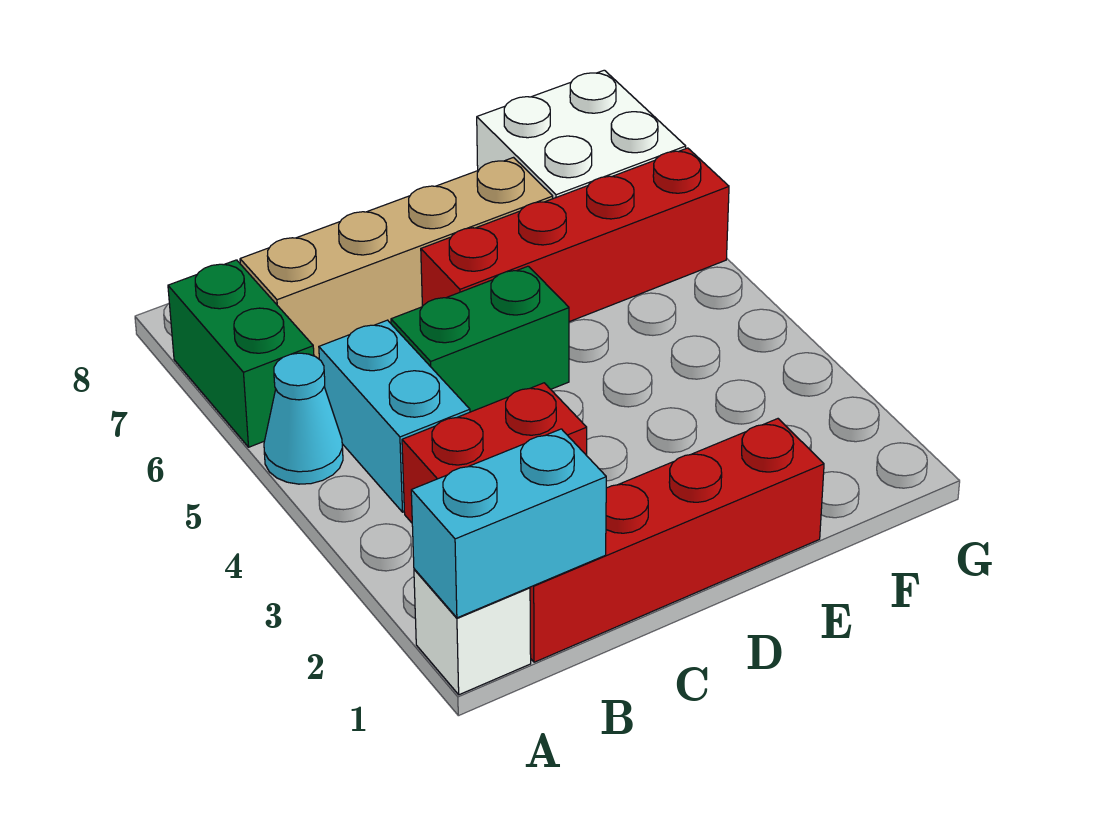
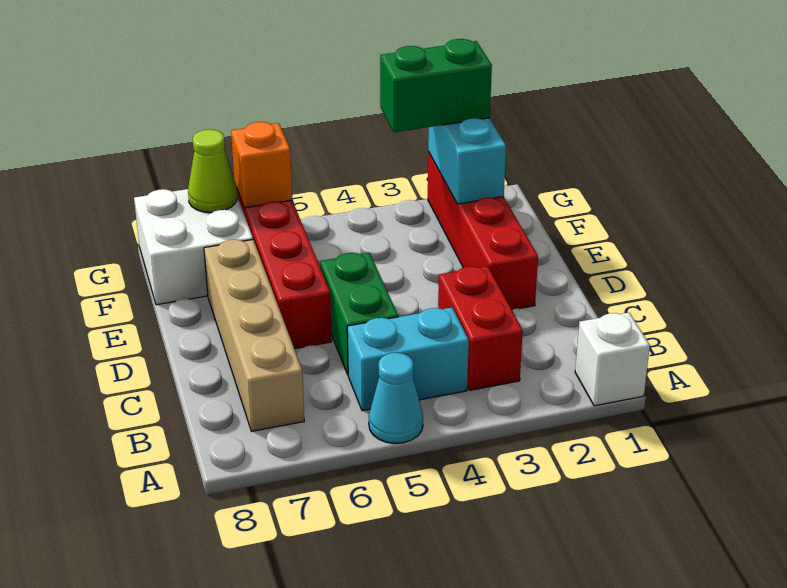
cyan 1x2 brick [411,429,606,618] -> cyan 1x2 brick moved to [428,118,506,204]
green 1x2 brick [168,260,314,447] -> green 1x2 brick moved to [380,39,492,132]
red 1x4 brick [530,419,824,662] -> red 1x4 brick moved to [428,152,538,310]
none -> orange 1x1 brick [231,122,292,208]
none -> lime 1x1 cone [188,129,237,213]

